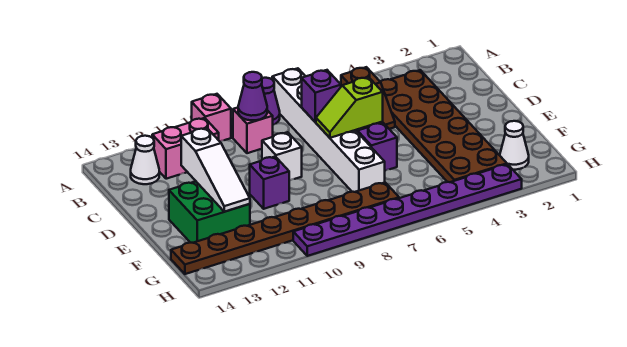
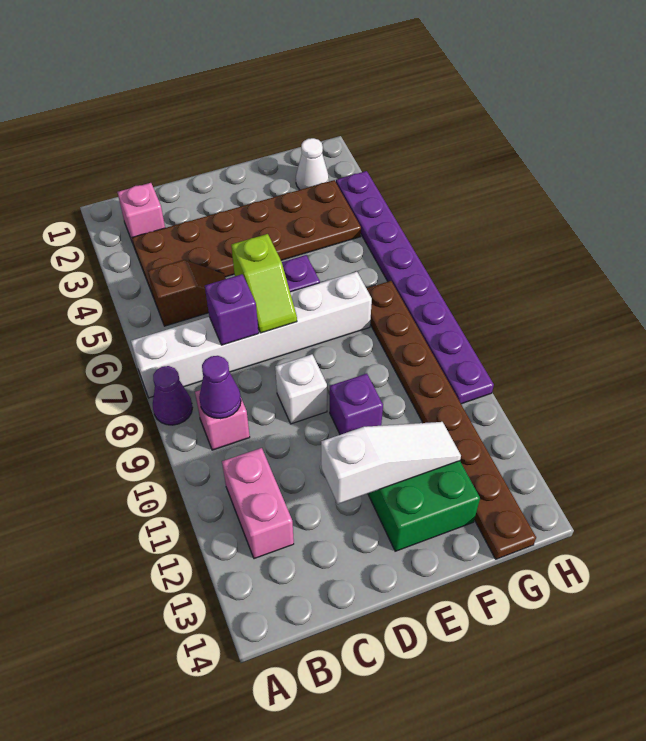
pink 1x1 brick [192,94,231,141] -> pink 1x1 brick moved to [117,183,165,243]
white 1x1 cone [131,136,159,184] -> none

